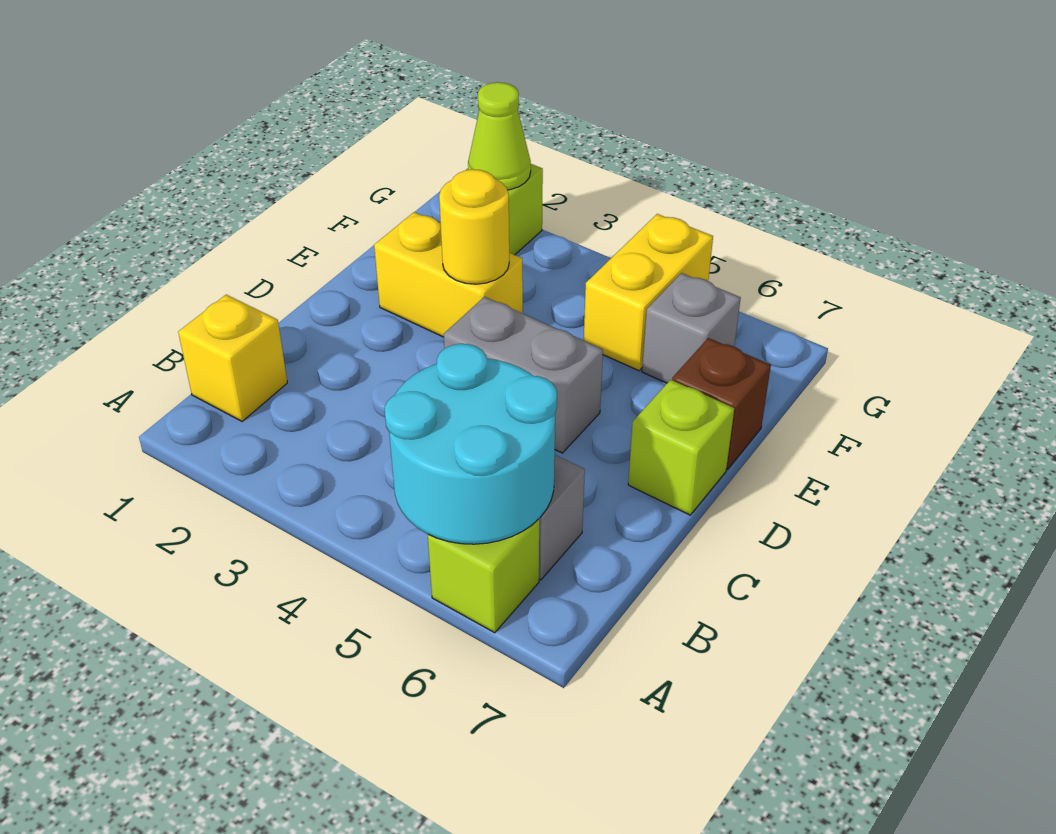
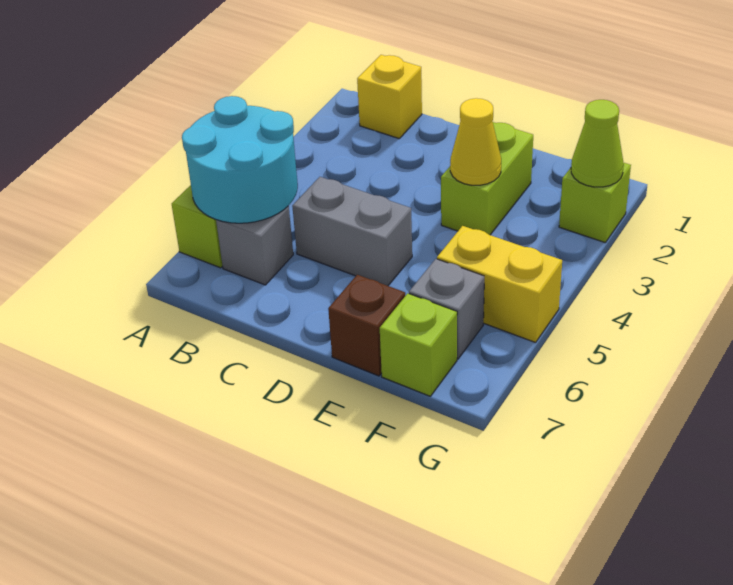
grey 1x2 brick [444,297,603,453] -> grey 1x2 brick turned to [292,177,412,286]
lime 1x1 brick [628,380,734,515] -> lime 1x1 brick moved to [380,293,457,396]
yellow 1x2 brick [374,212,523,337] -> lime 1x2 brick [441,122,533,235]
yellow 1x1 round brick [439,169,509,284] -> yellow 1x1 cone [450,98,501,185]

